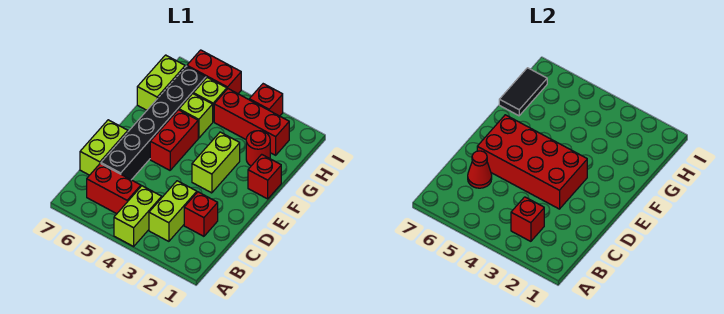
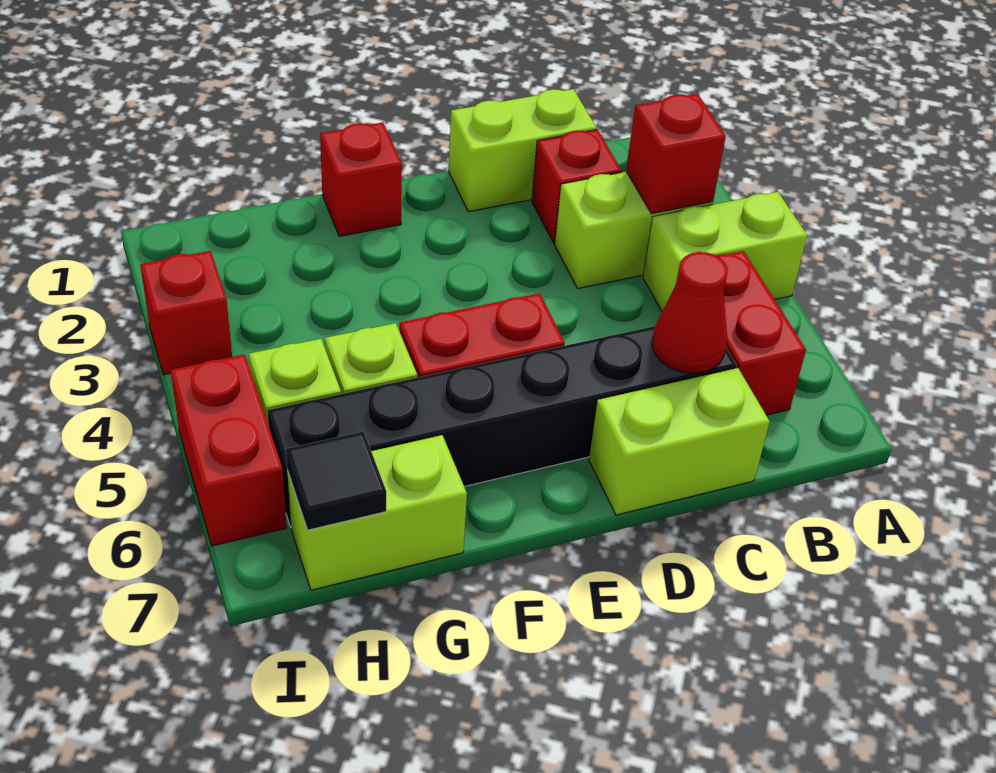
red 2x4 brick [477,115,587,209] -> none
lime 1x2 brick [192,132,240,193] -> lime 1x2 brick moved to [449,89,596,212]
red 1x1 round brick [246,131,270,166] -> none
black 1x2 tile [499,68,547,116] -> black 1x1 tile [286,431,386,530]
red 1x3 brick [214,89,289,155] -> none

